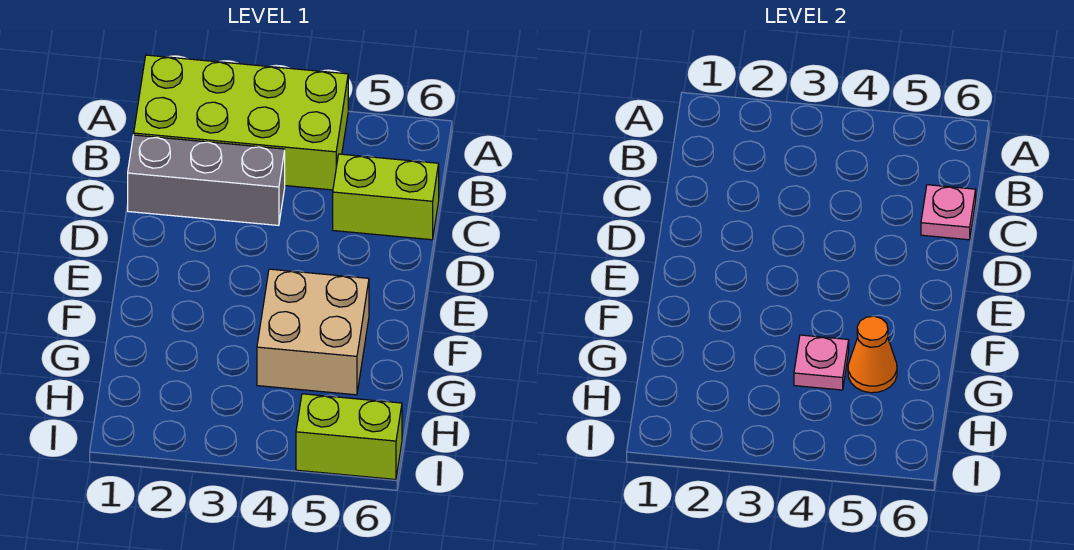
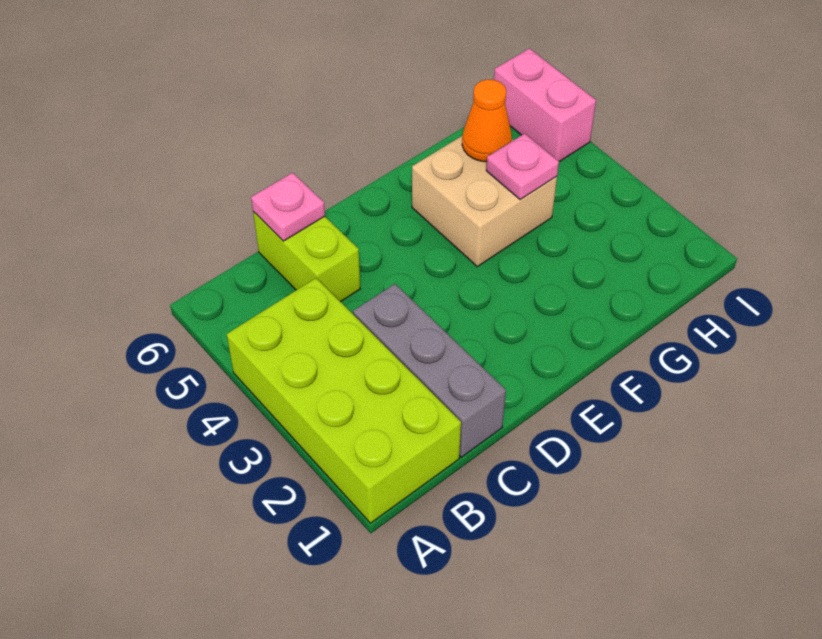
lime 1x2 brick [296,394,402,479] -> pink 1x2 brick [494,48,596,162]

